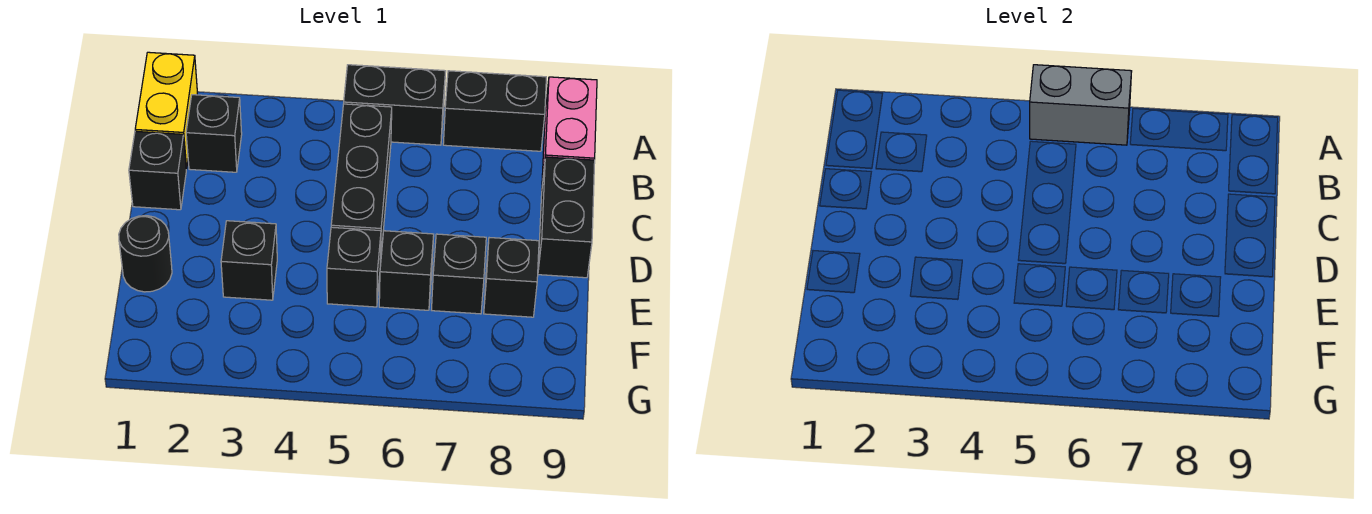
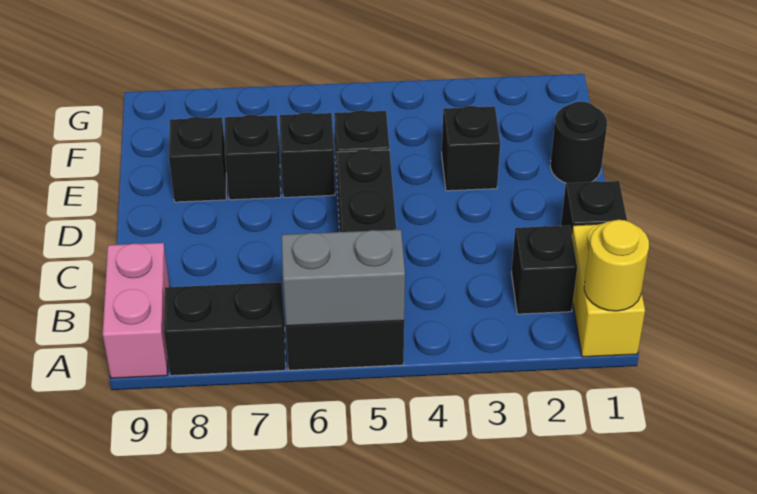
none -> yellow 1x1 round brick [584,220,649,311]
black 1x2 brick [538,157,595,278] -> none

